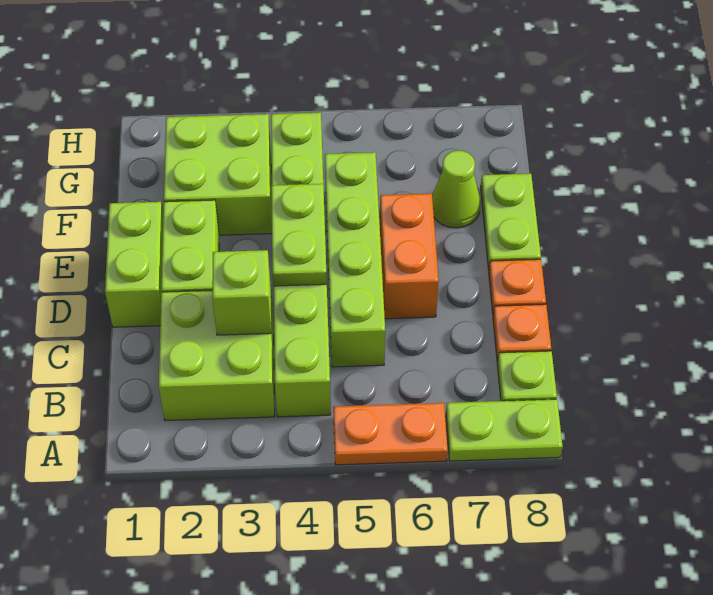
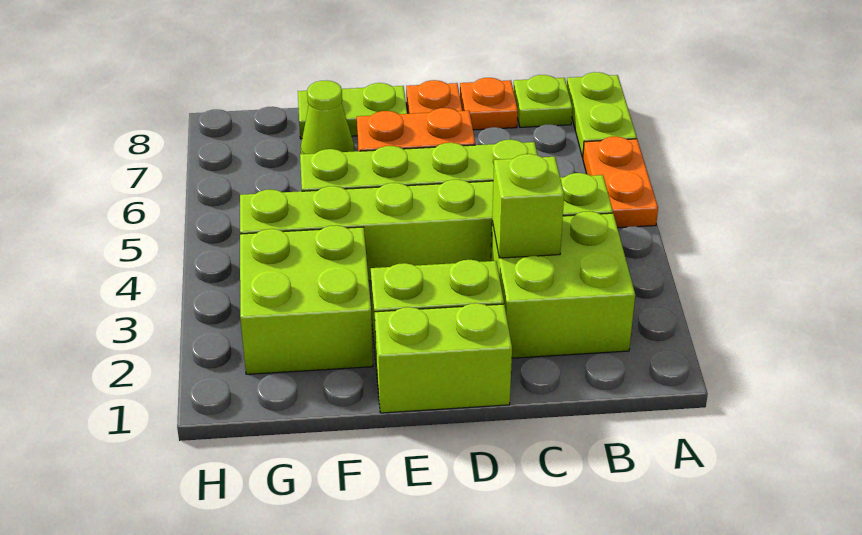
lime 1x2 plate [271,184,327,286] -> none

